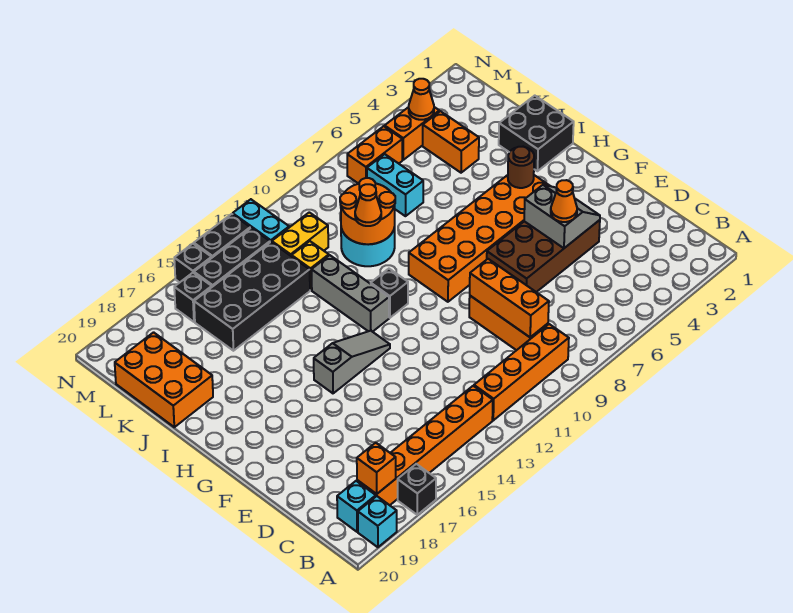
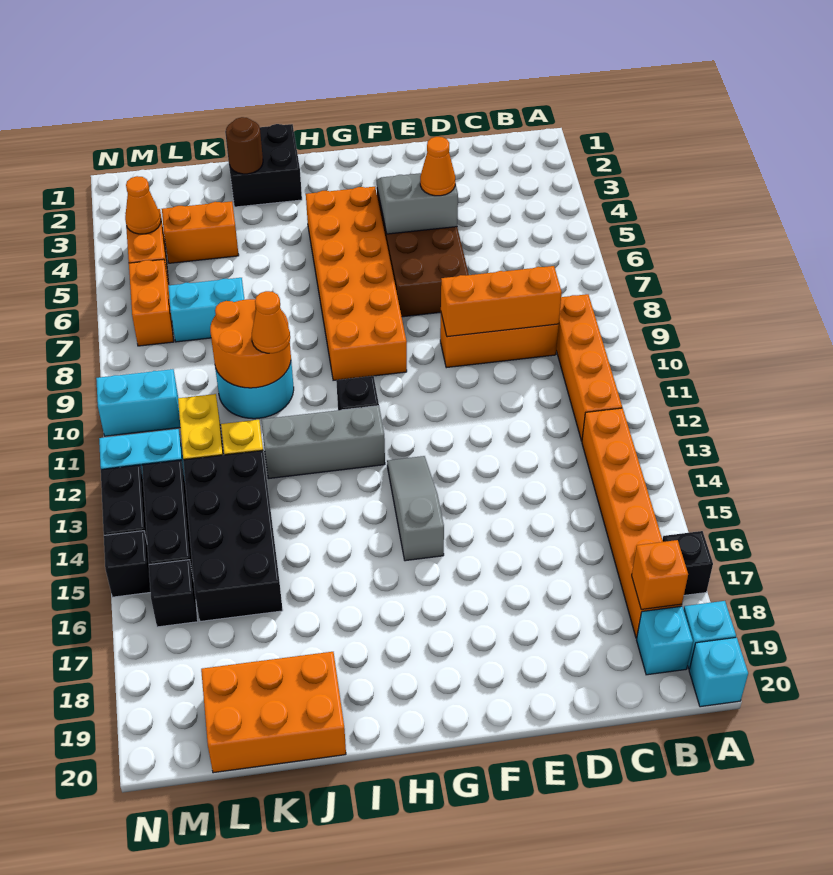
none -> cyan 1x1 brick [689,637,748,707]
brown 1x1 round brick [508,147,534,188] -> brown 1x1 round brick moved to [226,117,263,174]
none -> cyan 1x2 brick [96,369,180,436]

